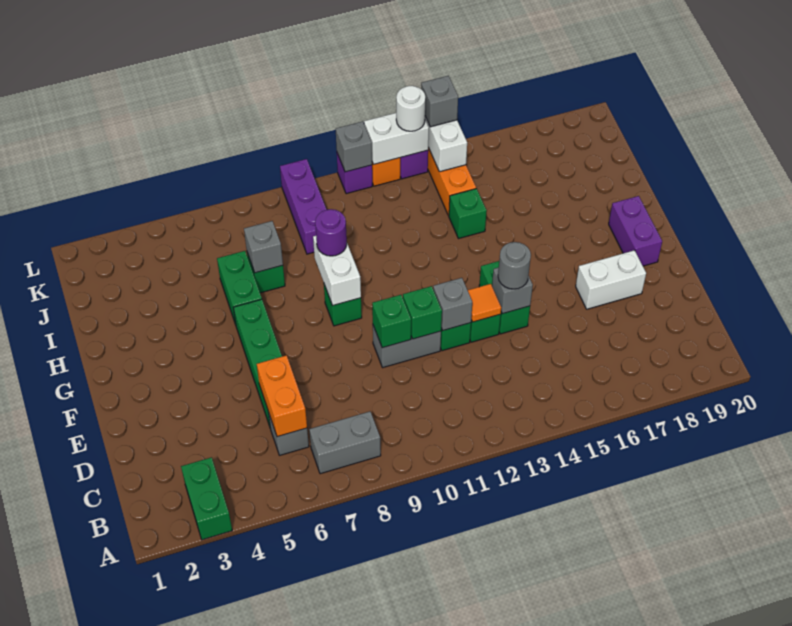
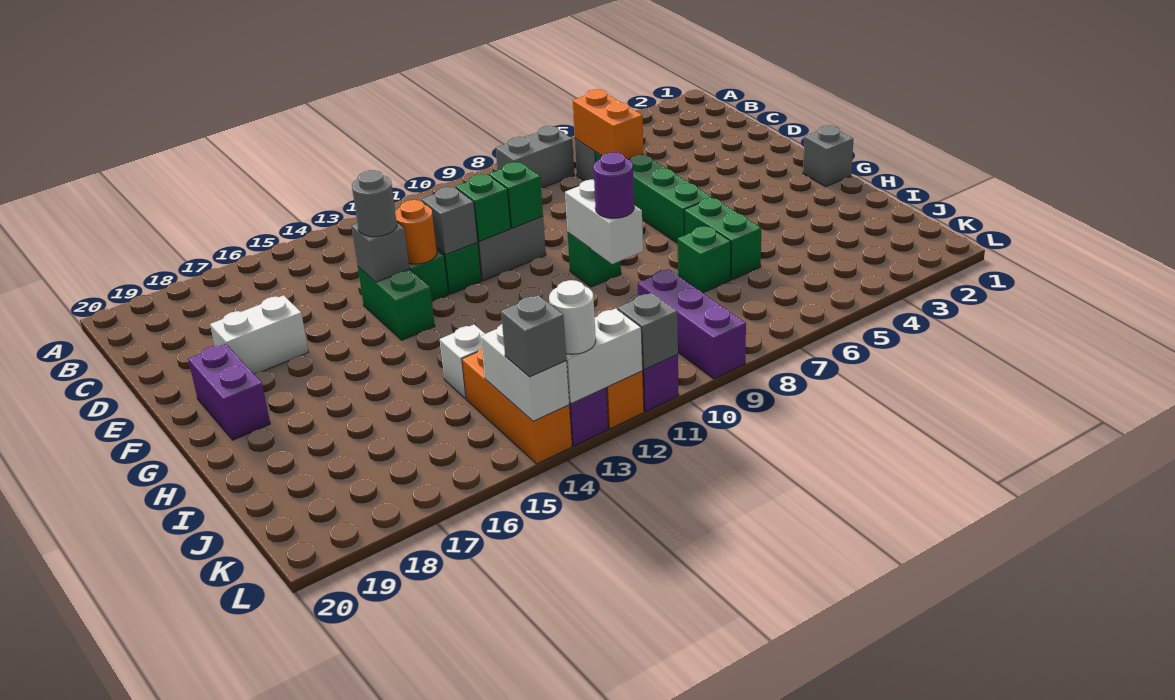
green 1x2 brick [181,457,232,540] -> none
orange 1x1 tile [468,284,501,322] -> orange 1x1 round brick [395,200,437,264]
grey 1x1 brick [244,221,283,273] -> grey 1x1 brick moved to [803,126,853,187]
green 1x1 brick [449,188,487,239] -> white 1x1 brick [440,325,485,399]

